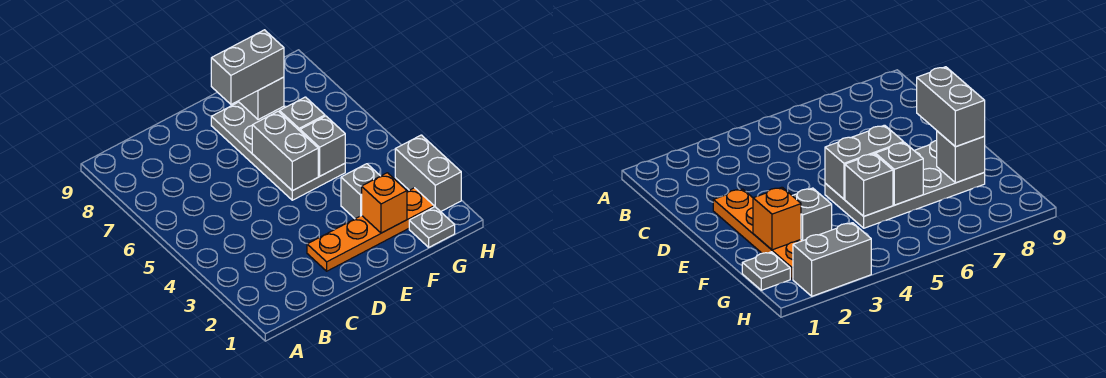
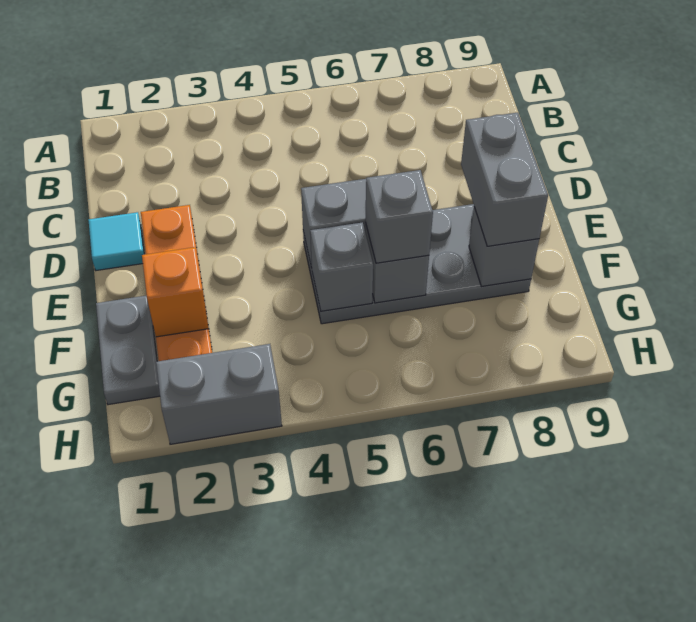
none -> cyan 1x1 tile [89,212,144,270]
grey 1x1 brick [341,164,380,219] -> grey 1x1 brick moved to [365,170,433,263]
grey 1x1 plate [409,207,455,247] -> grey 1x2 plate [96,296,160,405]

